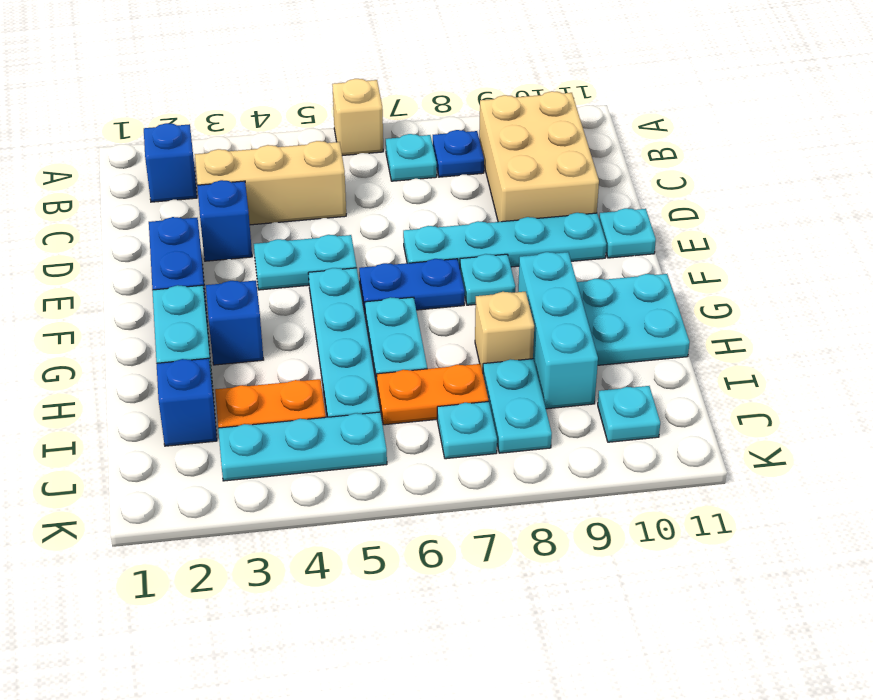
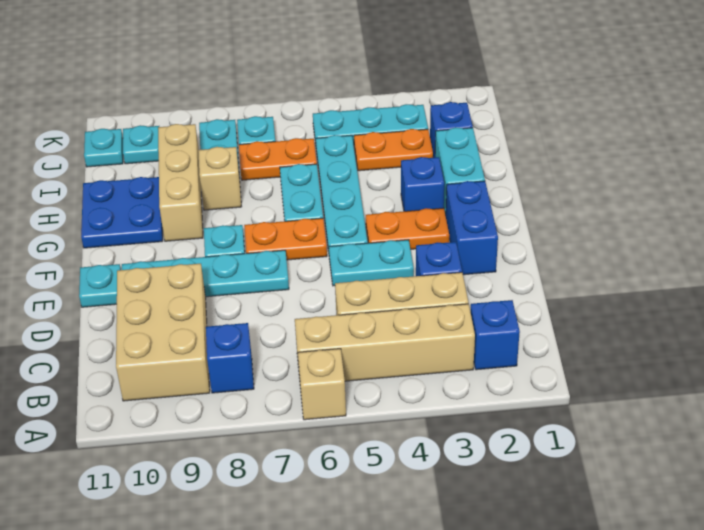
none -> tan 1x4 brick [295,304,475,381]
cyan 1x1 plate [386,134,437,181] -> cyan 1x1 plate moved to [84,129,123,167]
blue 1x1 plate [433,130,484,177] -> blue 1x1 brick [206,323,254,393]
none -> orange 1x2 plate [366,208,449,249]
blue 1x2 plate [359,259,465,312] -> orange 1x2 plate [244,218,327,260]
cyan 1x3 brick [518,252,598,409] -> tan 1x3 brick [158,124,203,241]
cyan 2x2 plate [577,274,690,365] -> blue 2x2 plate [81,177,163,248]

